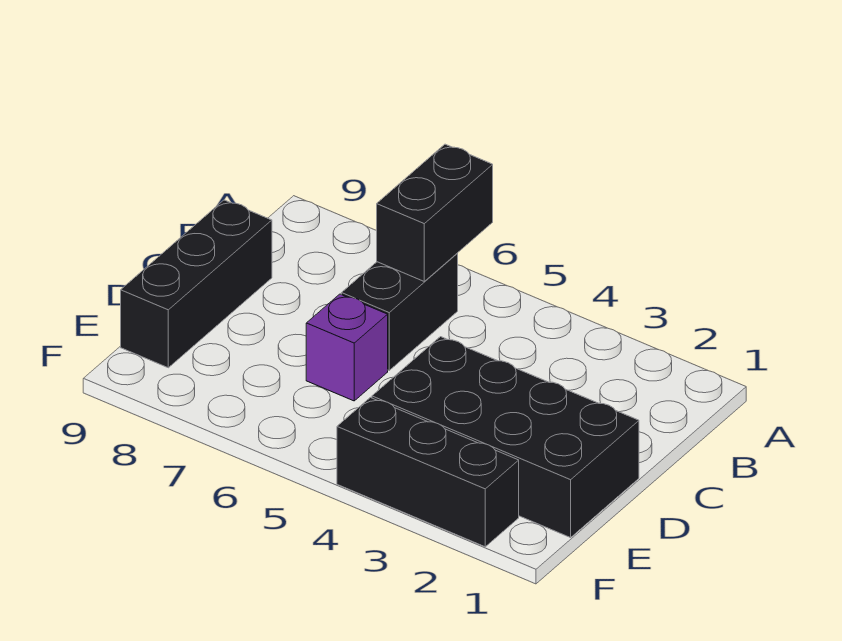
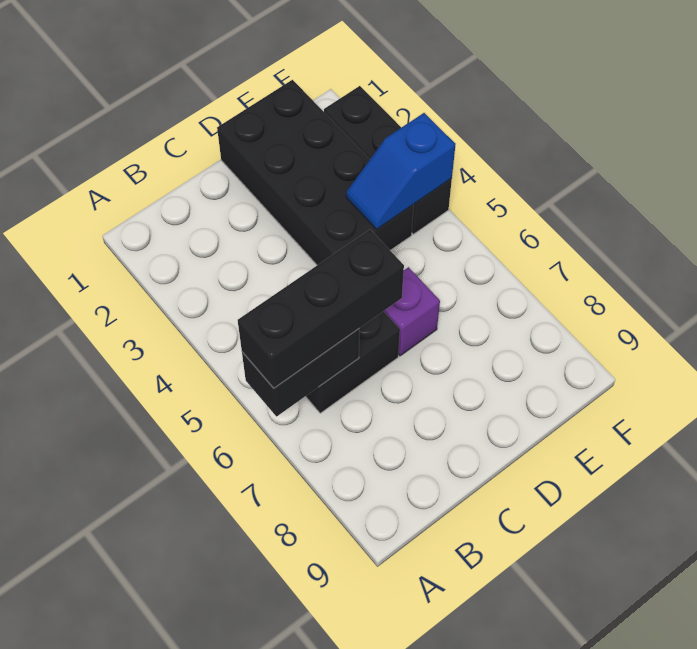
black 1x3 brick [121,200,272,368] -> black 1x3 brick moved to [238,230,404,388]
none -> blue 1x2 slope [346,113,456,229]

